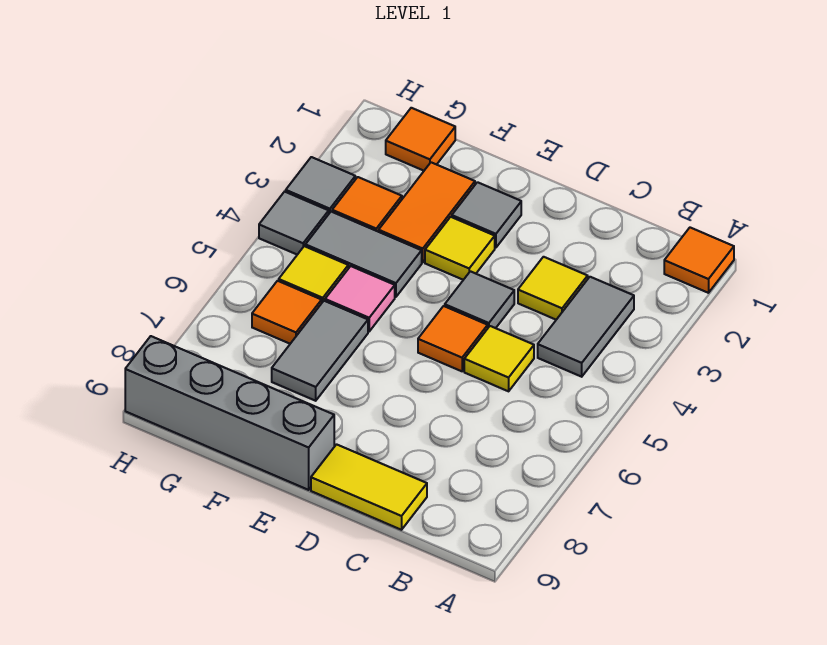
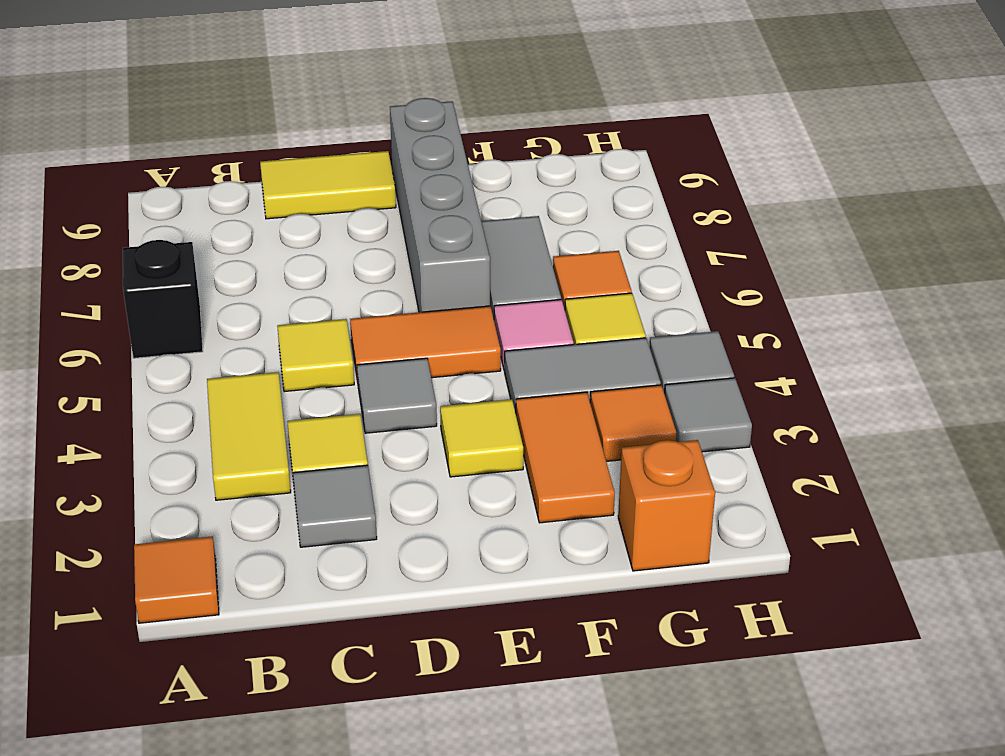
none -> black 1x1 brick [123,240,203,358]
grey 1x2 tile [538,277,634,377] -> yellow 1x2 tile [207,372,291,500]
orange 1x1 tile [418,306,488,371] -> orange 1x2 tile [350,306,501,382]
grey 1x1 tile [452,182,521,248] -> grey 1x1 tile moved to [293,465,377,547]
grey 1x4 brick [125,336,334,490] -> grey 1x4 brick turned to [390,98,490,312]
orange 1x1 tile [386,108,455,171] -> orange 1x1 brick [618,440,715,571]

